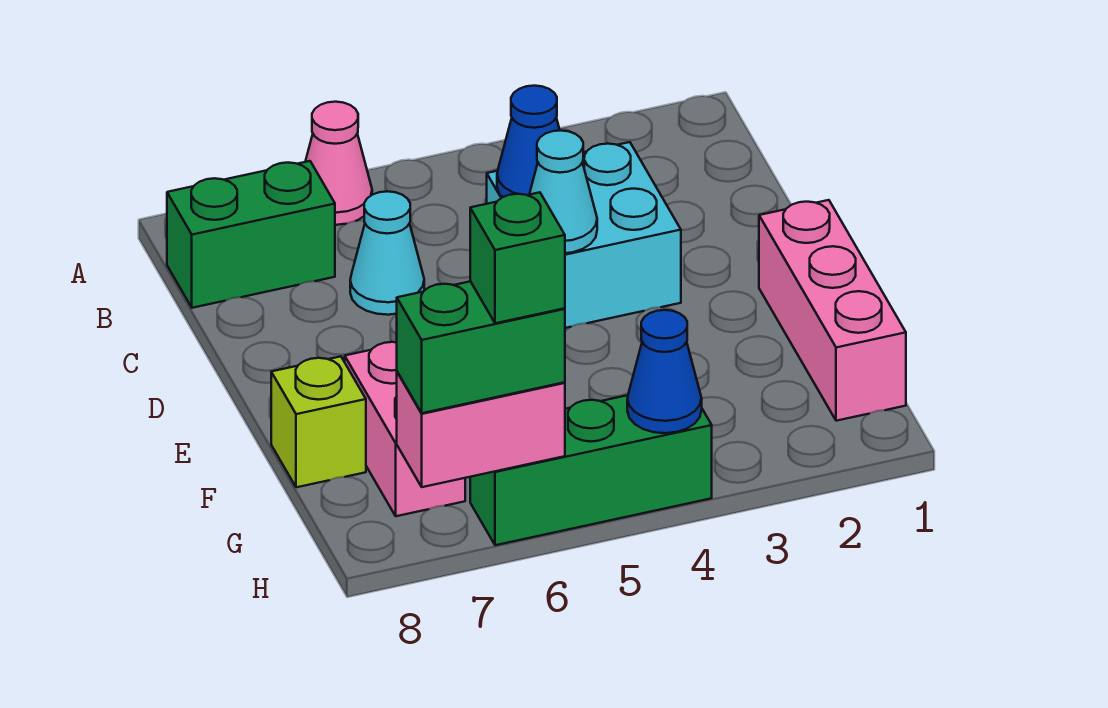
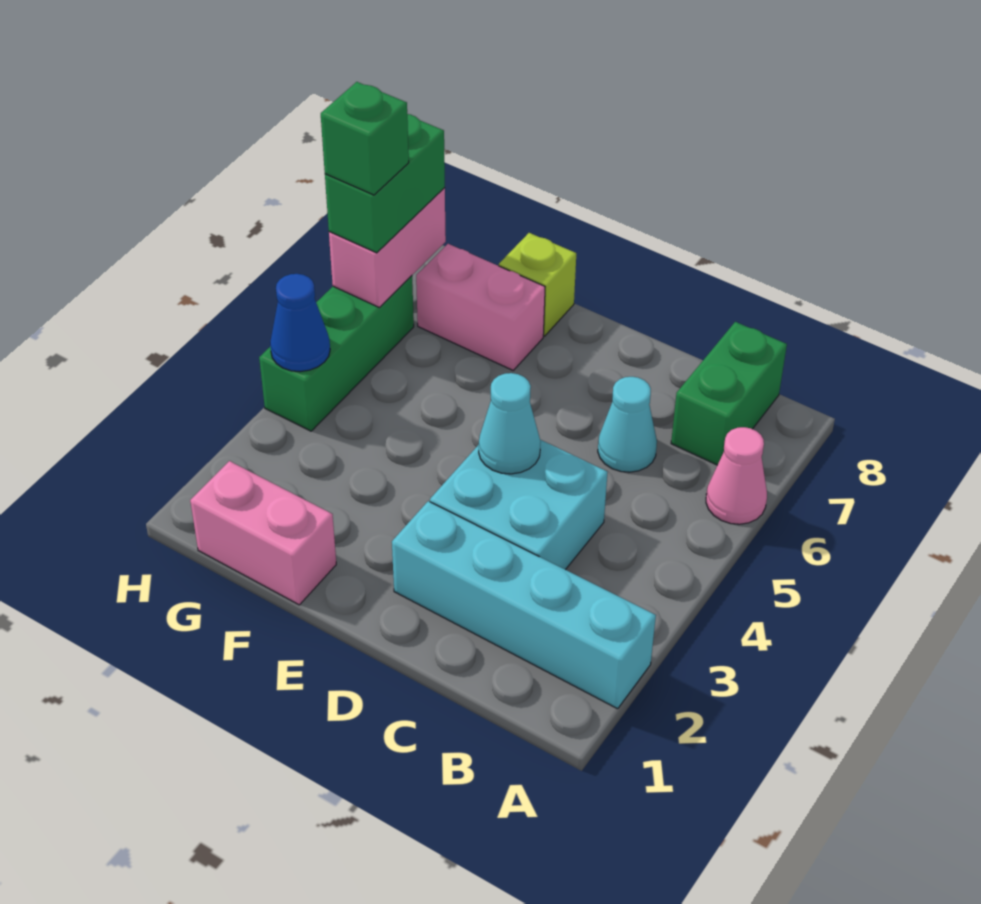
none -> cyan 1x4 brick [392,501,656,709]
blue 1x1 cone [497,86,560,197] -> none
pink 1x3 brick [759,200,906,421] -> pink 1x2 brick [190,461,336,605]

